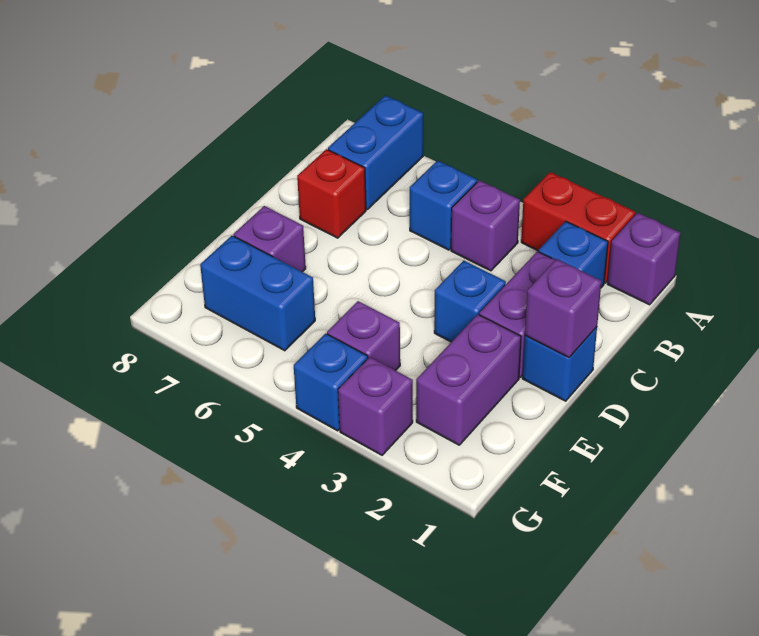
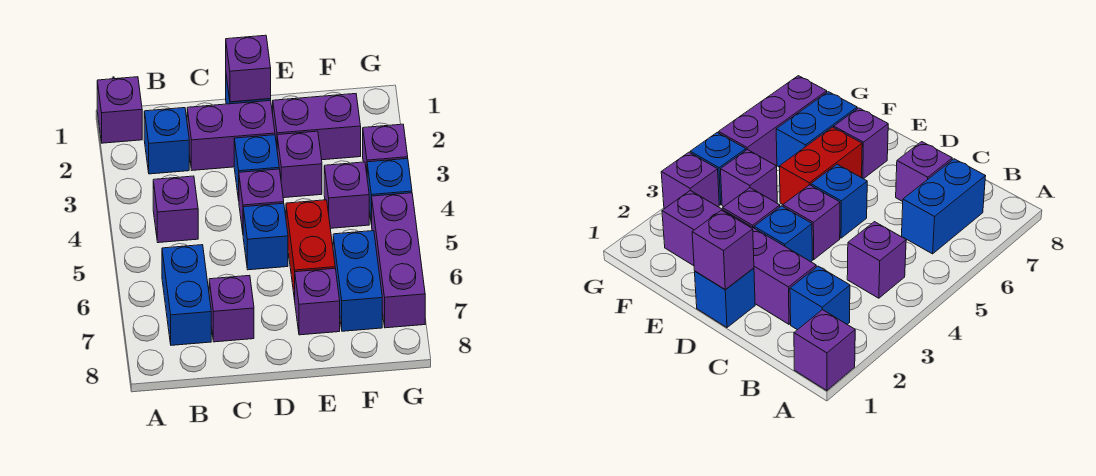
red 1x2 brick [521,172,635,283] -> red 1x2 brick moved to [286,200,335,300]
blue 1x2 brick [328,95,423,209] -> blue 1x2 brick turned to [162,245,211,345]
blue 1x1 brick [410,161,477,250] -> blue 1x1 brick moved to [243,203,288,270]
red 1x1 brick [297,149,366,238] -> purple 1x1 brick [209,275,254,342]
none -> purple 1x1 brick [239,169,284,232]
none -> purple 1x1 brick [277,131,322,198]
none -> purple 1x3 brick [372,193,425,328]

